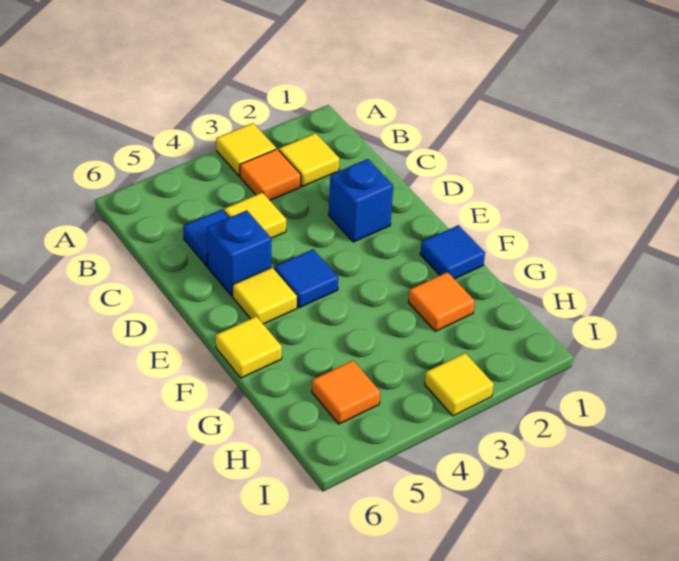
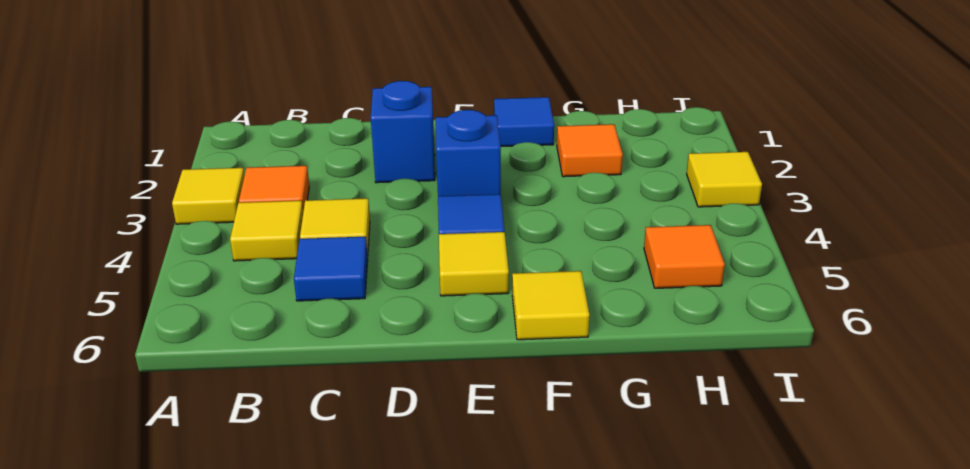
yellow 1x1 tile [279,133,339,186] -> yellow 1x1 tile moved to [230,201,303,261]
blue 1x1 brick [207,210,271,296] -> blue 1x1 brick moved to [436,110,501,196]

